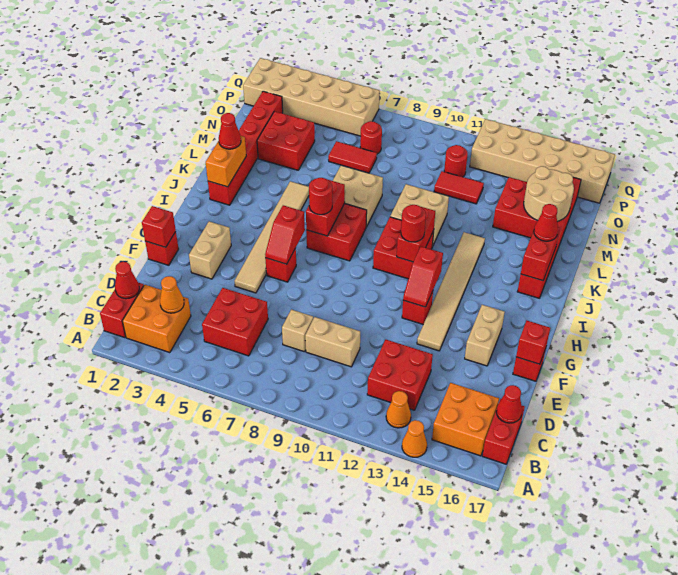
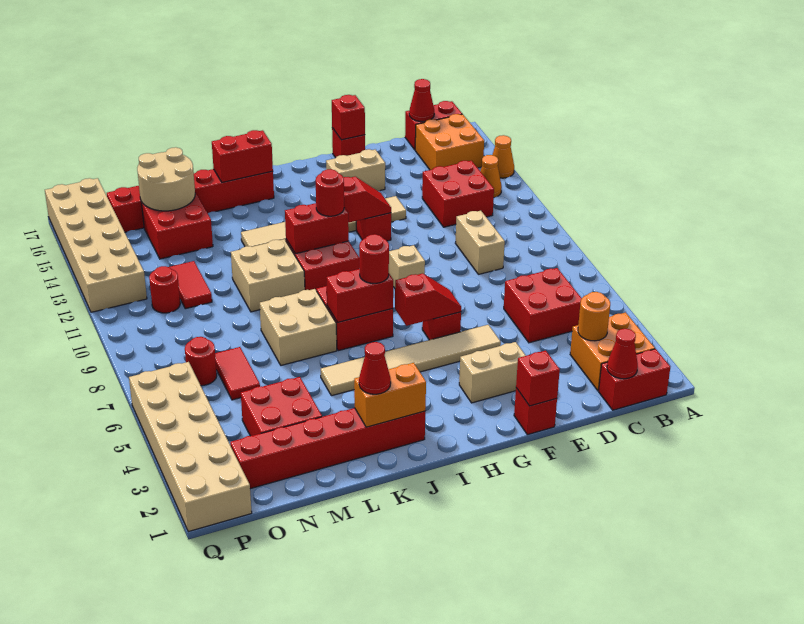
orange 1x1 cone [160,276,184,313] -> orange 1x1 round brick [578,292,610,341]
tan 1x1 brick [282,309,313,352] -> tan 1x1 brick moved to [389,245,425,288]
red 1x1 cone [534,204,558,241] -> none

